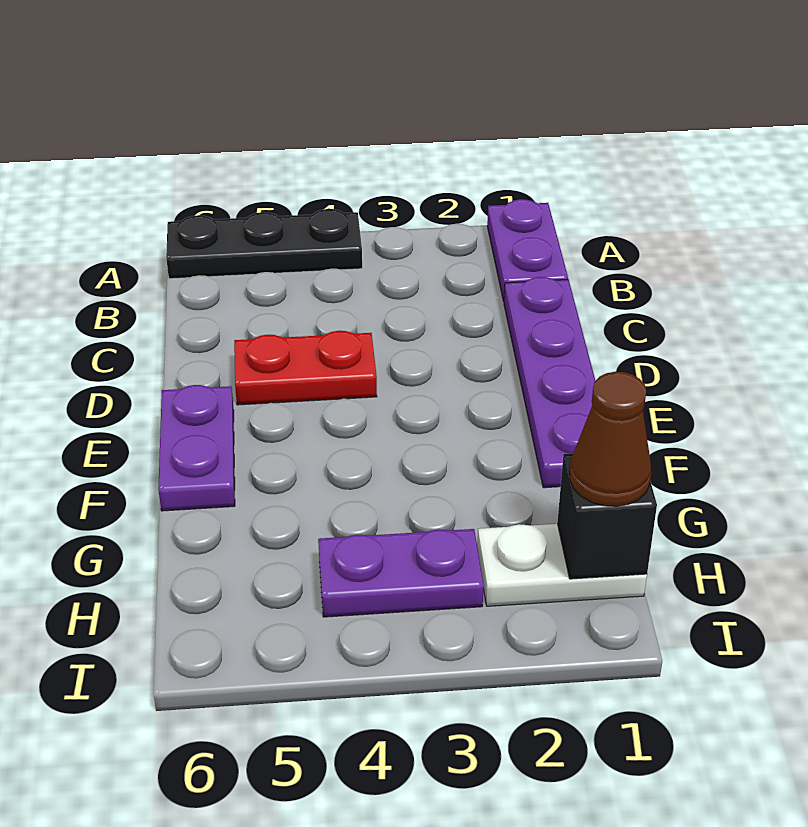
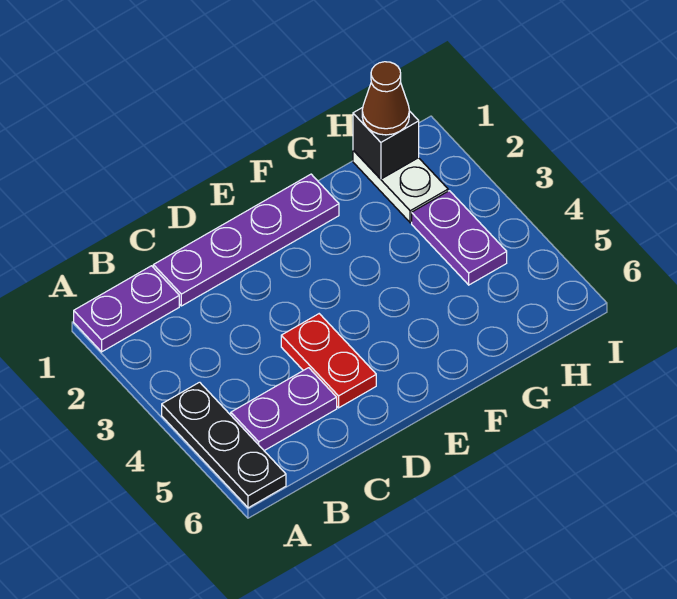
purple 1x2 plate [158,385,235,511] -> purple 1x2 plate moved to [231,368,337,451]

